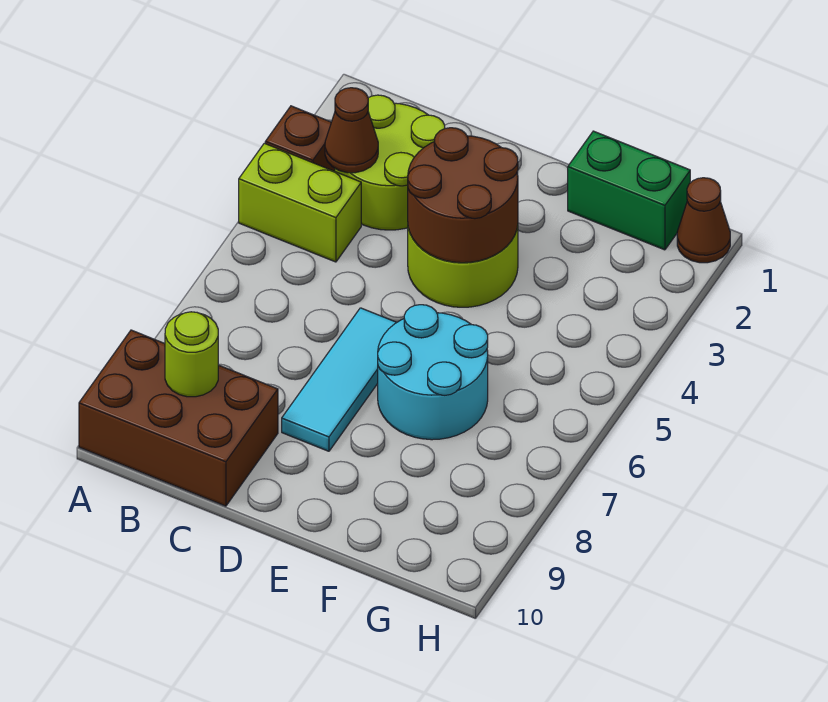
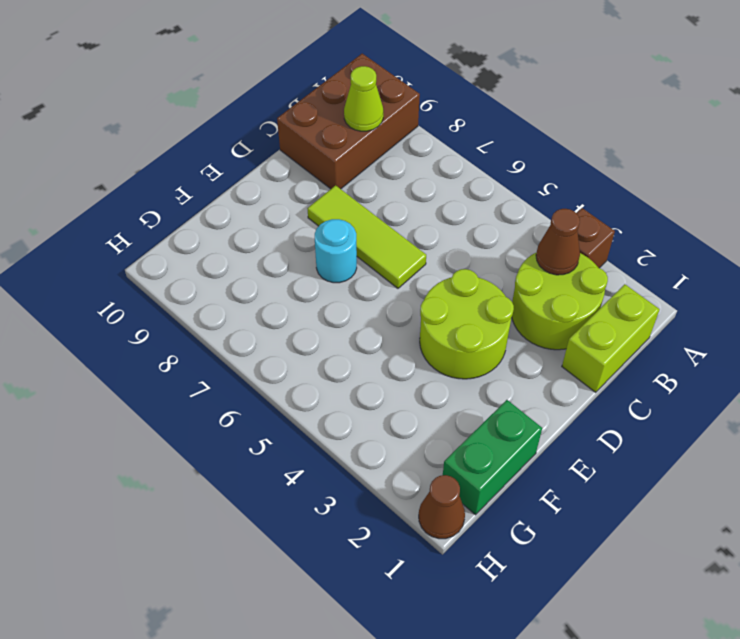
lime 1x2 brick [239,143,361,262] -> lime 1x2 brick moved to [562,284,660,392]
lime 1x1 round brick [165,312,218,397] -> lime 1x1 cone [344,66,383,131]
brown 2x2 round brick [408,128,518,263] -> none
cyan 1x3 tile [282,308,397,451] -> lime 1x3 tile [307,185,426,288]
cyan 2x2 round brick [378,305,488,440] -> cyan 1x1 round brick [315,219,357,283]

